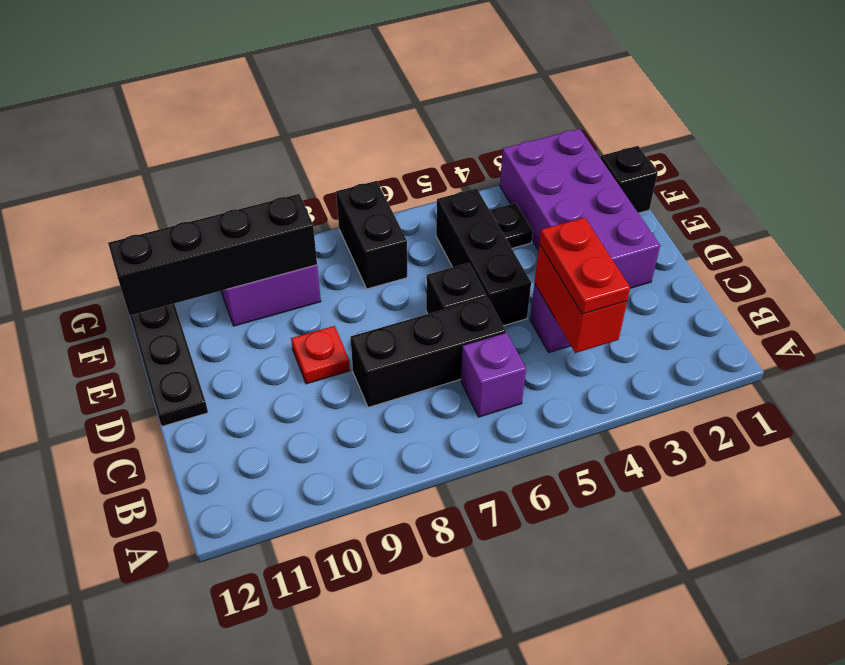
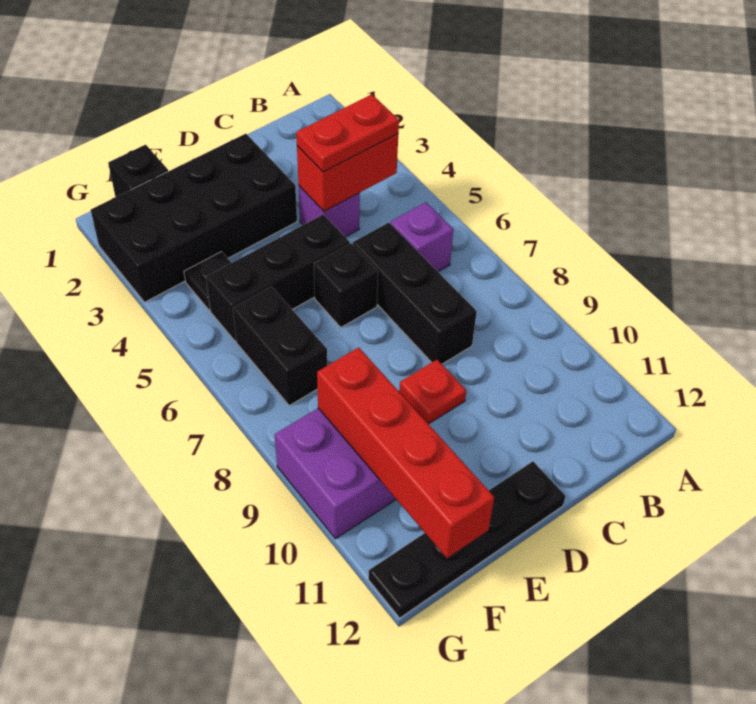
purple 2x4 brick [500,129,660,288] -> black 2x4 brick [91,134,297,302]
black 1x2 brick [336,181,407,289] -> black 1x2 brick turned to [232,287,327,406]
black 1x4 brick [108,194,317,315] -> red 1x4 brick [317,348,494,558]

